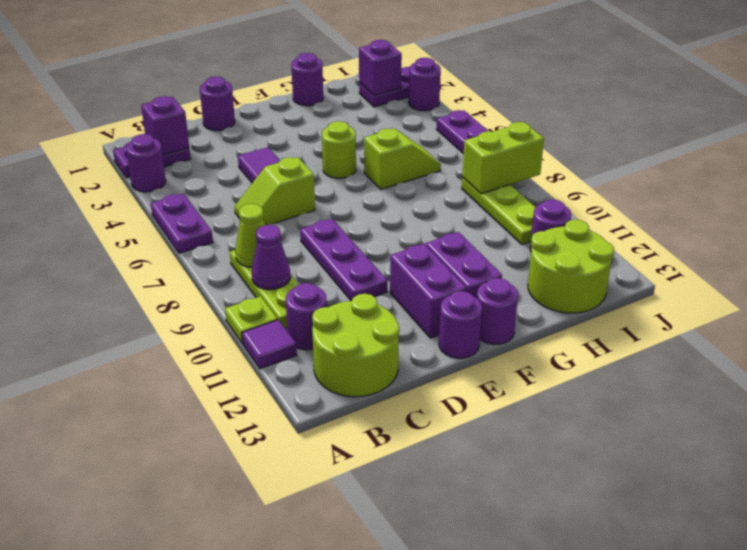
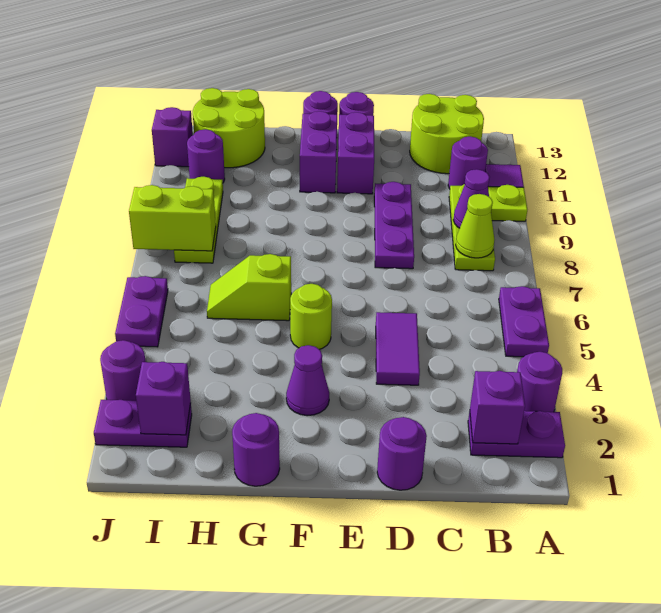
lime 1x2 slope [234,157,315,225] -> none
none -> purple 1x1 cone [286,345,329,416]
none -> purple 1x1 brick [152,107,193,167]

